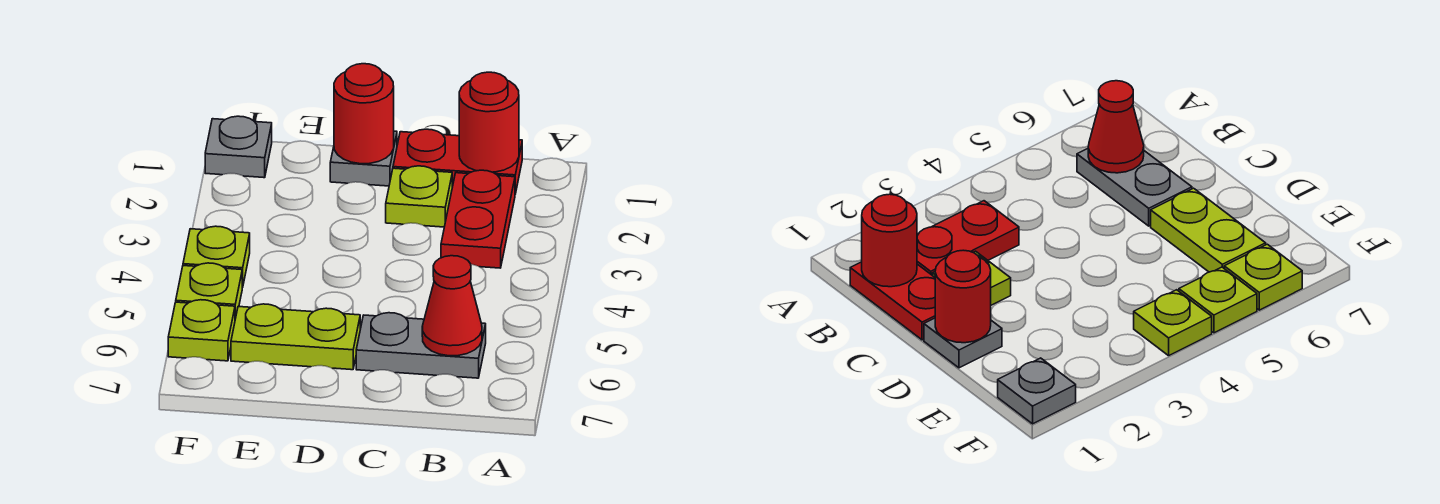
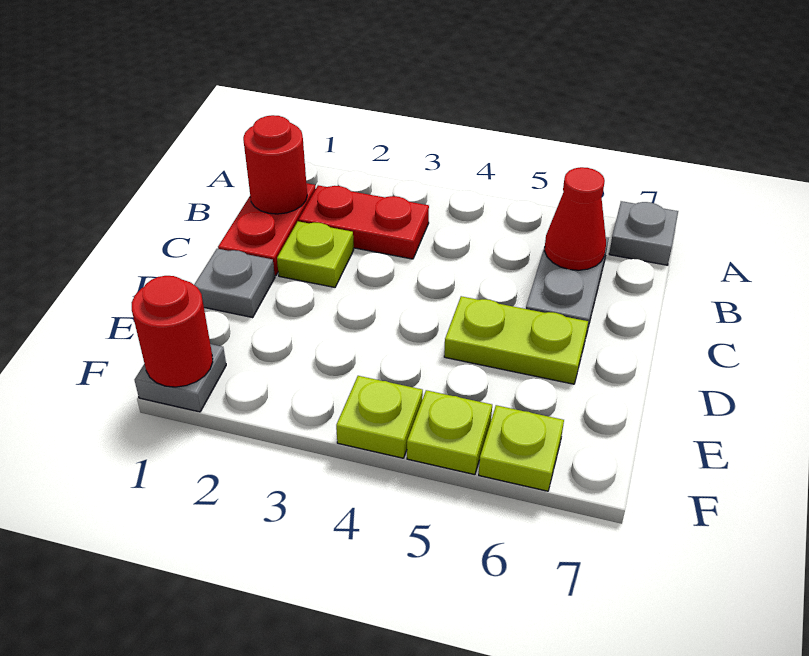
none -> grey 1x1 plate [609,201,678,265]
red 1x1 round brick [334,64,394,164] -> red 1x1 round brick moved to [132,276,213,387]
lime 1x2 plate [231,304,360,370] -> lime 1x2 plate turned to [444,296,588,384]

